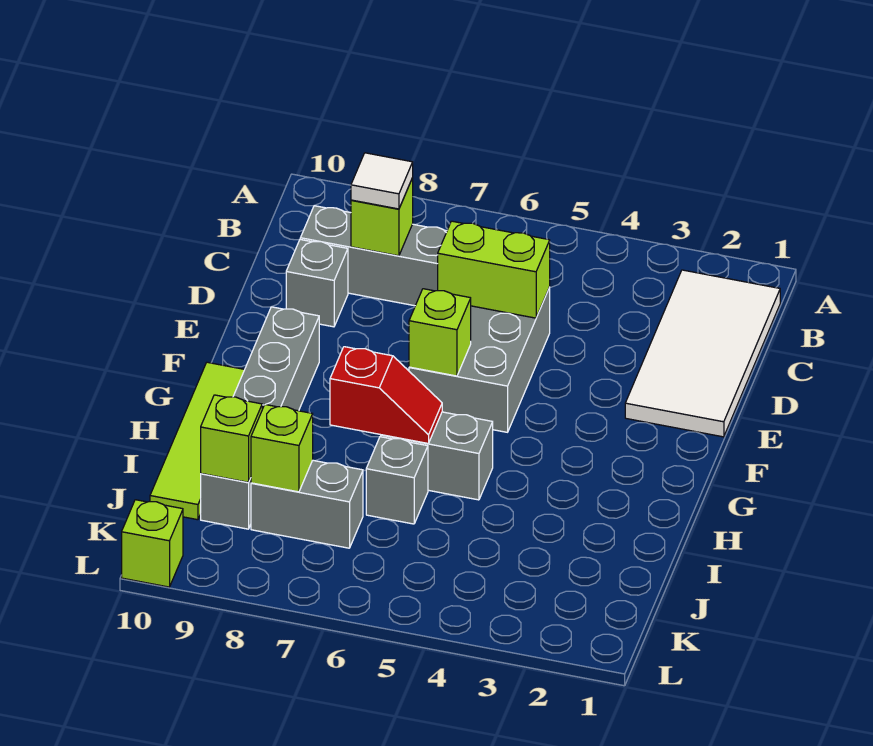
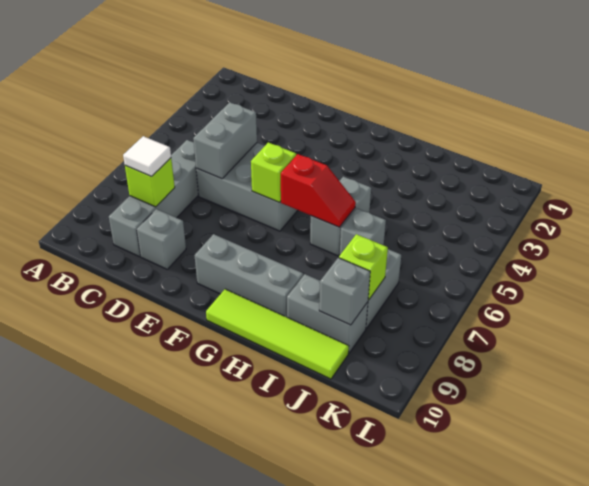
white 2x4 tile [625,270,780,437] -> none
lime 1x2 brick [438,221,550,318] -> grey 1x2 brick [193,102,257,179]
red 1x2 slope [330,347,442,443] -> red 1x2 slope turned to [281,154,356,227]
lime 1x1 brick [201,395,262,482] -> grey 1x1 brick [319,258,370,325]
lime 1x1 brick [122,500,183,587] -> none

